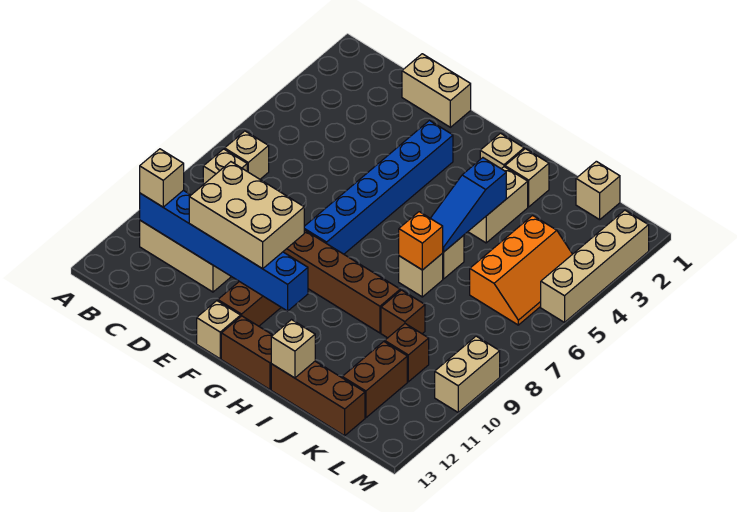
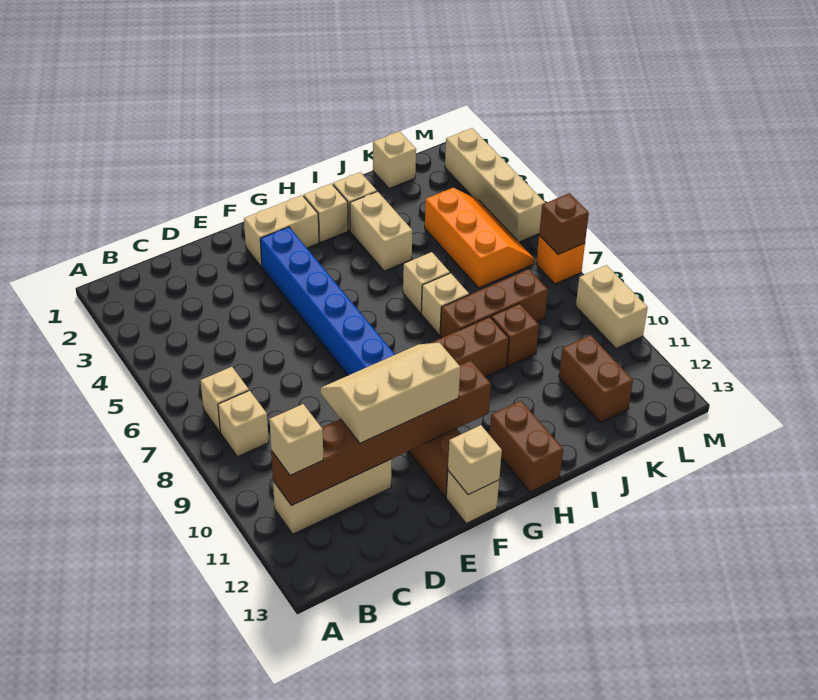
blue 1x6 brick [140,190,308,311] -> brown 1x6 brick [271,360,491,505]
tan 1x2 brick [402,54,471,127] -> tan 1x2 brick moved to [244,195,319,267]
tan 2x3 brick [189,162,304,269] -> tan 2x3 slope [321,343,460,443]
brown 1x2 brick [221,316,273,389] -> brown 1x2 brick turned to [489,401,563,492]
blue 1x3 slope [430,158,506,252] -> none
orange 1x1 brick [399,212,443,270] -> orange 1x1 brick moved to [536,236,585,284]
brown 1x3 brick [271,361,365,436] -> brown 1x3 brick moved to [440,269,548,338]
tan 1x1 brick [271,320,315,378] -> tan 1x1 brick moved to [448,425,502,495]
brown 1x1 brick [385,324,429,382] -> brown 1x1 brick moved to [539,193,589,255]

